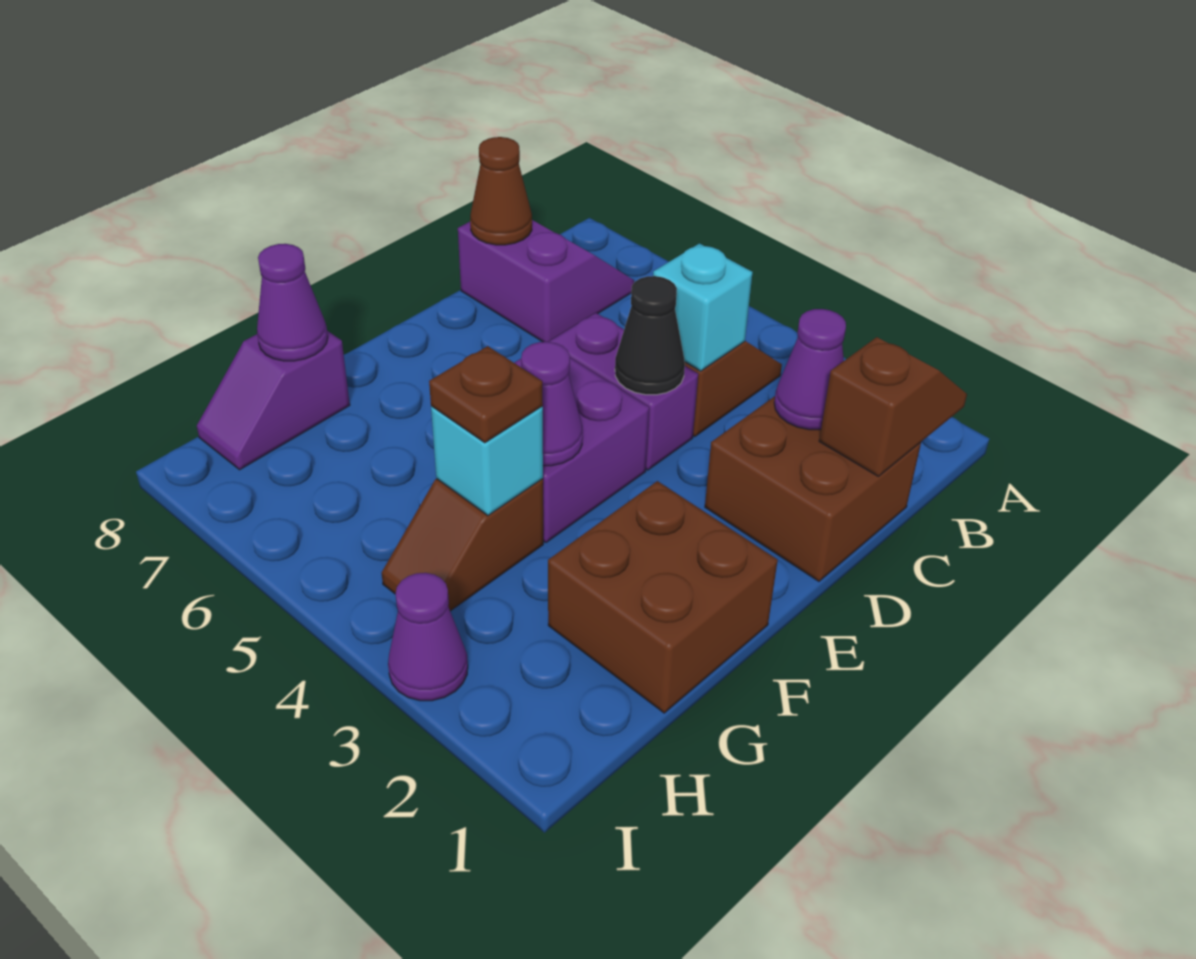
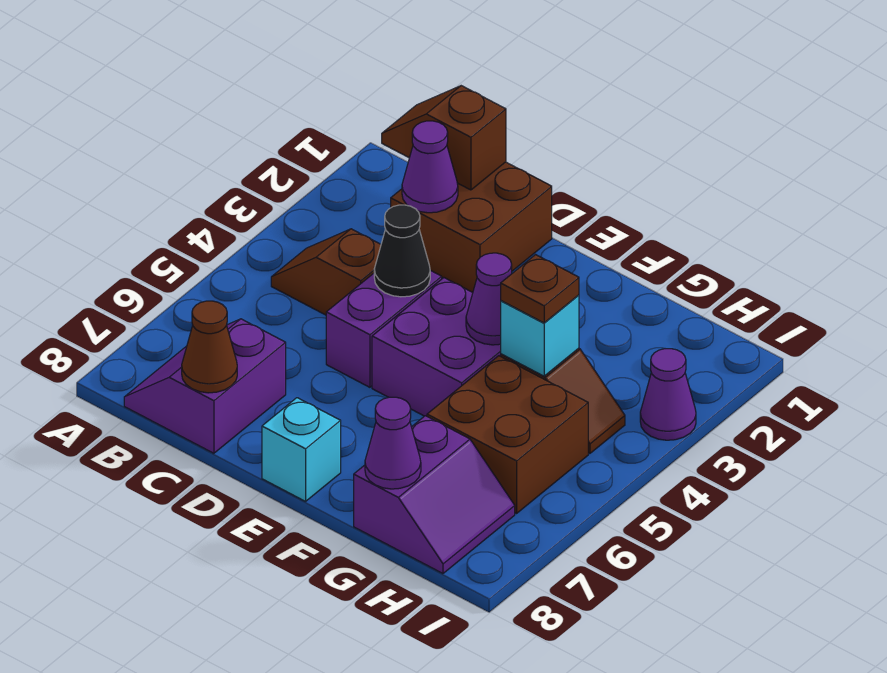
cyan 1x1 brick [653,244,753,371] -> cyan 1x1 brick moved to [262,398,341,501]
brown 2x2 brick [548,481,778,713] -> brown 2x2 brick moved to [427,356,588,514]
purple 1x2 slope [197,331,350,470] -> purple 2x2 slope [354,416,515,574]

